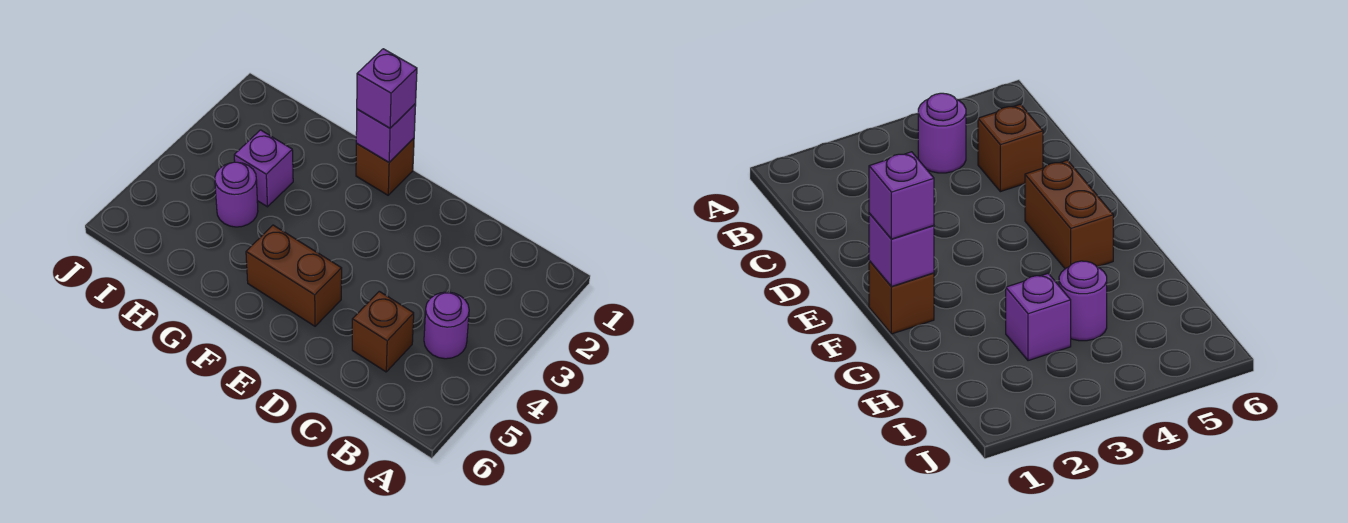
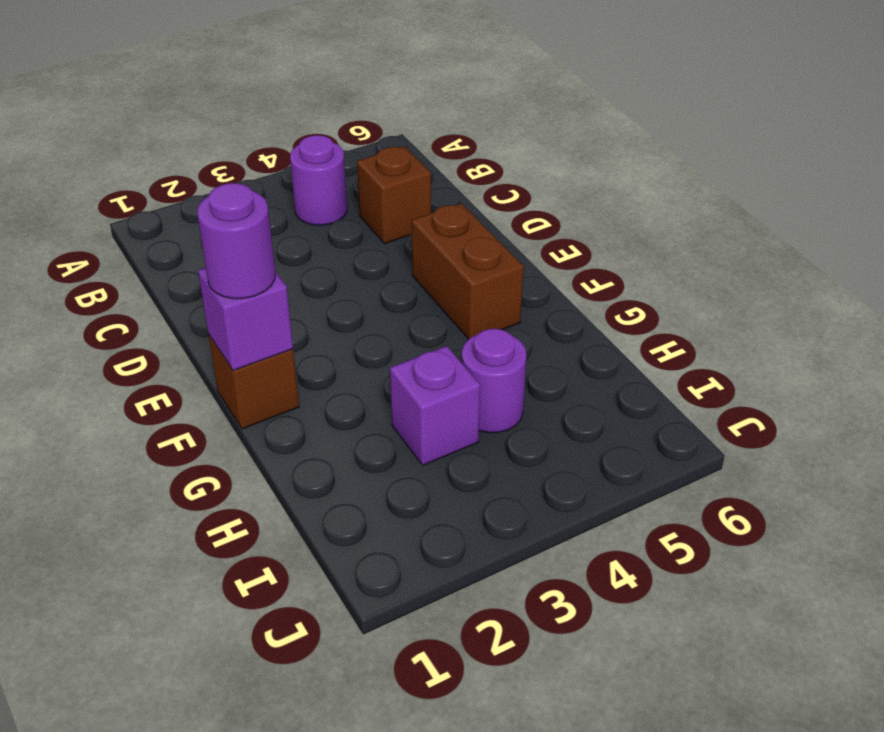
purple 1x1 brick [357,49,417,128] -> purple 1x1 round brick [197,183,275,299]

